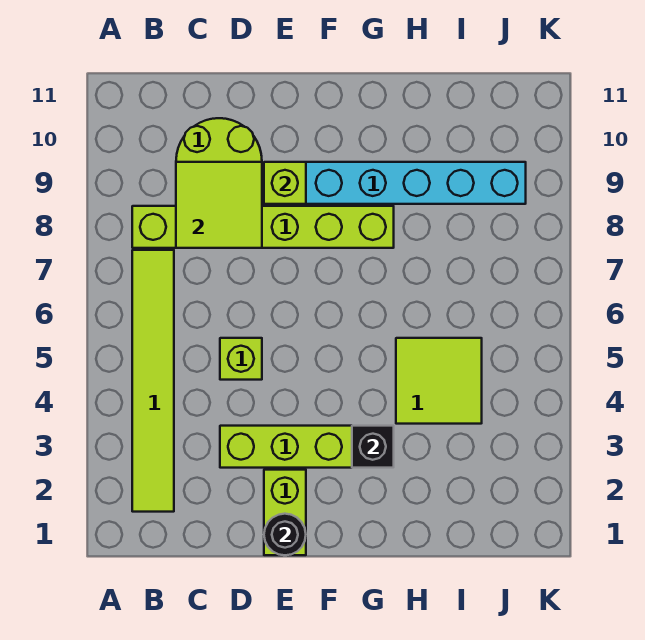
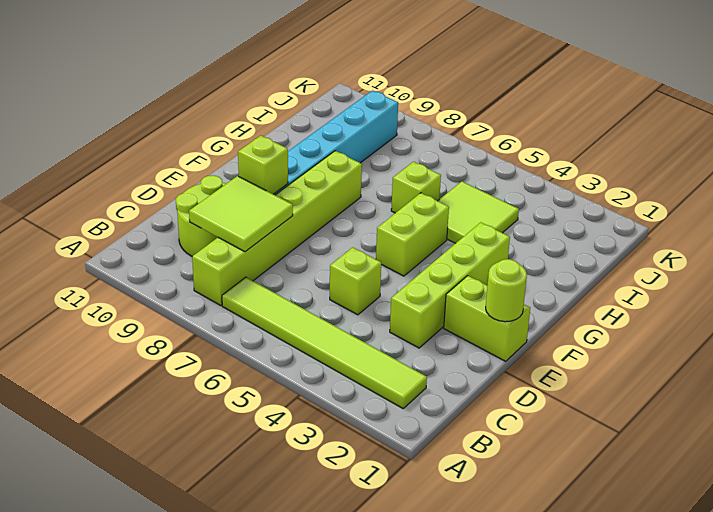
black 1x1 round brick [264,514,306,555] -> lime 1x1 round brick [486,259,527,322]
none -> lime 1x2 brick [376,193,449,276]
black 1x1 brick [352,426,394,468] -> none
none -> lime 1x1 brick [391,162,441,213]

